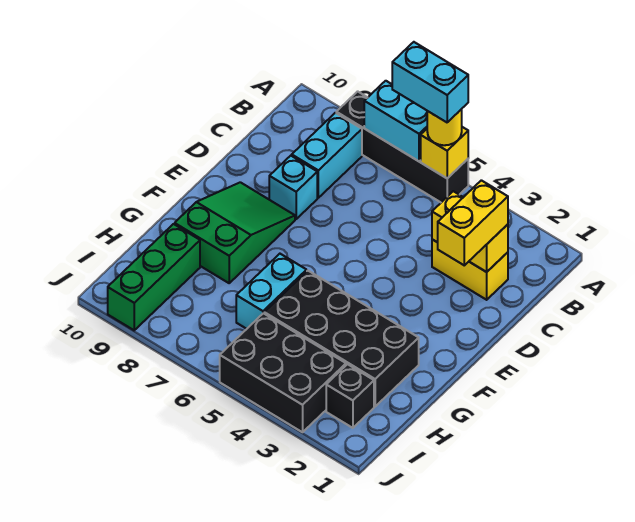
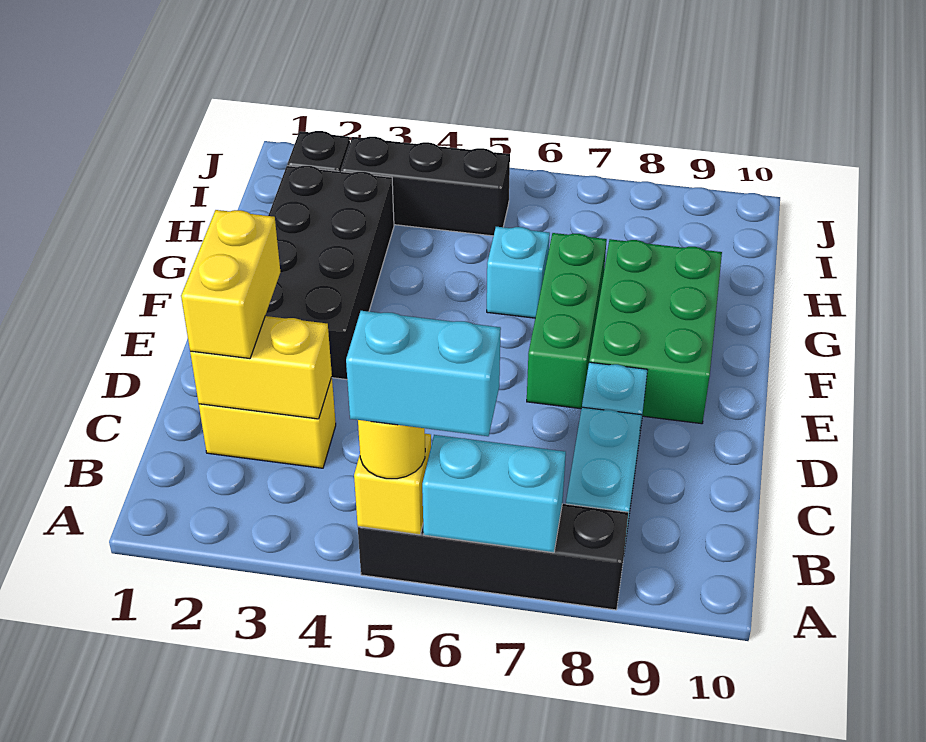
green 2x3 slope [175,182,295,283] -> green 2x3 brick [589,239,722,424]
black 2x4 brick [264,271,419,406] -> black 2x4 brick turned to [265,166,394,380]
cyan 1x2 brick [236,254,307,329] -> cyan 1x1 brick [487,227,550,318]
green 1x3 brick [108,224,200,330] -> green 1x3 brick moved to [527,233,607,409]
black 2x3 brick [220,313,346,432] -> black 1x3 brick [341,137,510,236]

